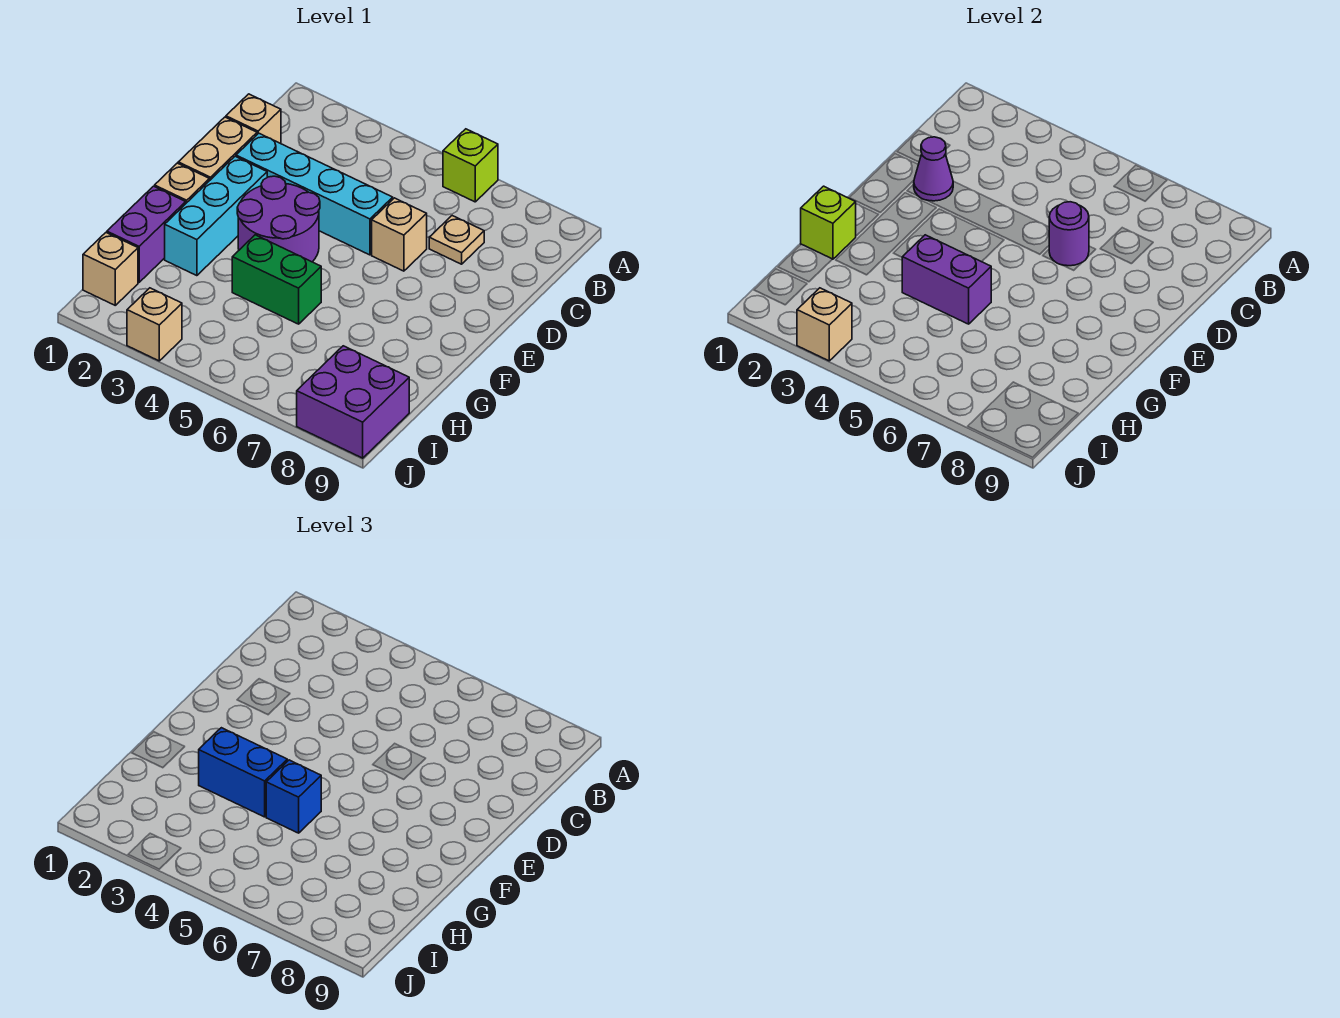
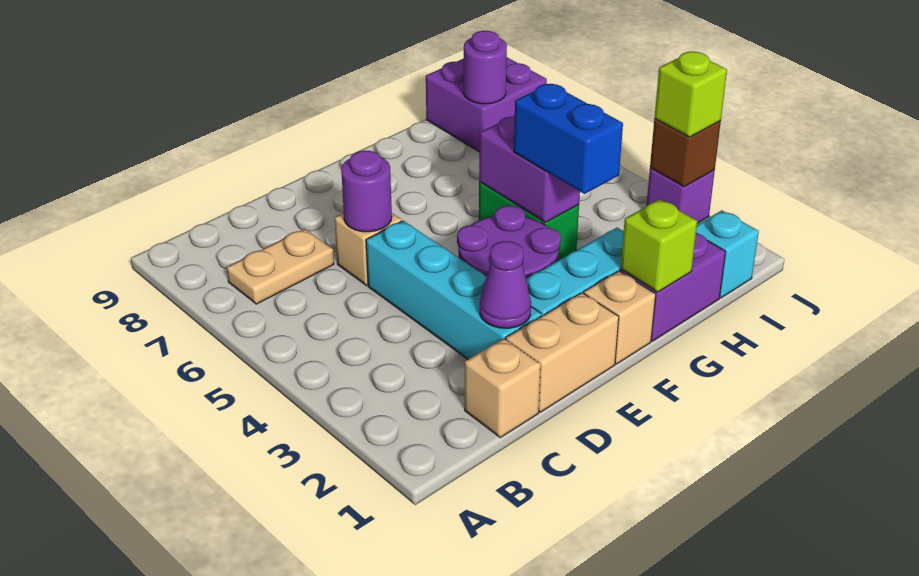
lime 1x1 brick [443,129,498,202] -> lime 1x1 brick moved to [654,52,727,137]
tan 1x1 plate [429,216,484,264] -> tan 1x2 plate [227,229,334,304]
blue 1x1 brick [266,760,321,833] -> none
tan 1x1 brick [83,233,138,305] -> cyan 1x1 brick [696,210,759,298]
none -> purple 1x1 round brick [464,31,507,104]
tan 1x1 brick [127,288,182,361] -> purple 1x1 brick [646,168,715,223]
tan 1x1 brick [797,288,852,361] -> brown 1x1 brick [650,119,721,187]

